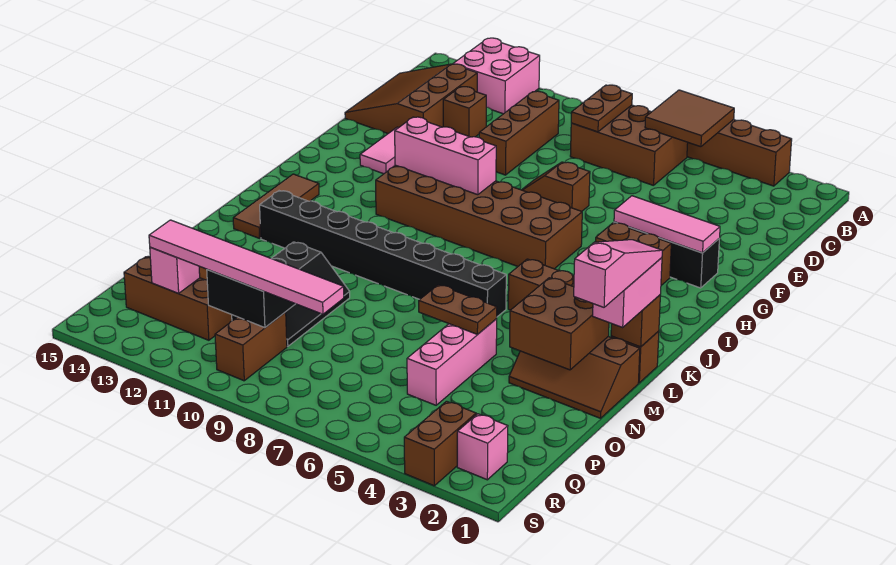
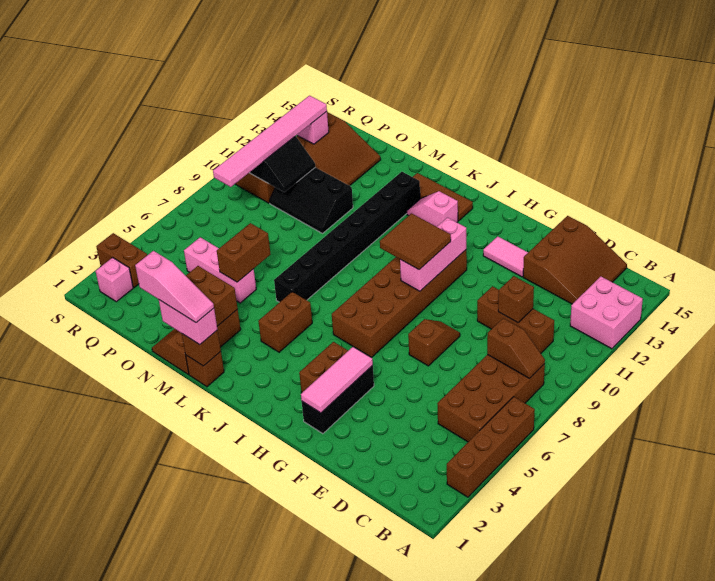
brown 2x2 tile [645,90,734,147] -> brown 2x2 tile moved to [380,213,451,270]
brown 2x3 brick [570,105,688,186] -> brown 2x4 brick [437,355,545,442]
brown 1x2 plate [571,85,632,132] -> brown 1x2 slope [487,318,545,378]
brown 3x3 slope [345,64,477,134] -> brown 3x3 slope turned to [523,216,627,304]
brown 1x1 brick [443,87,486,137] -> brown 1x1 brick moved to [498,276,534,323]
none -> pink 1x2 slope [407,191,458,227]
brown 1x2 plate [419,285,497,334] -> brown 1x2 brick [217,223,271,282]

